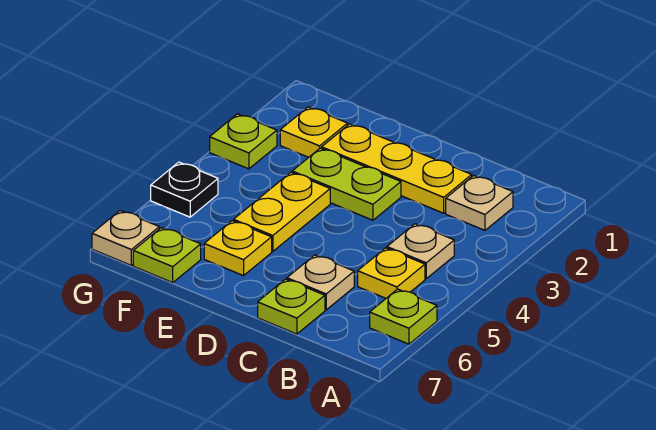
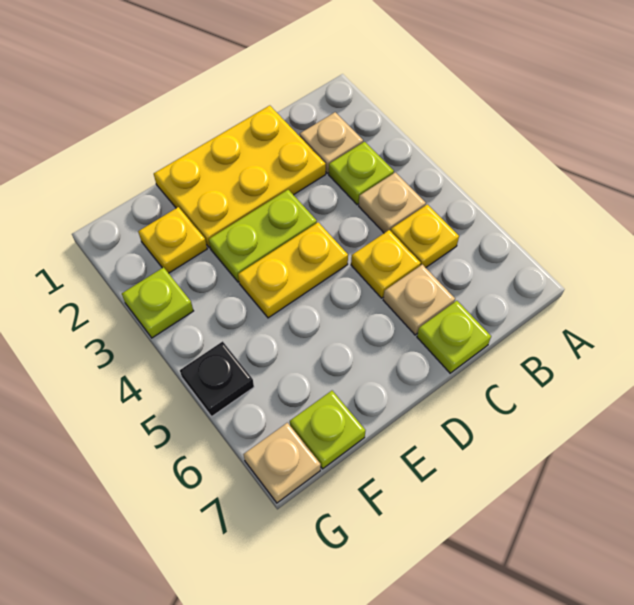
lime 1x1 plate [370,289,437,344] -> lime 1x1 plate moved to [329,142,394,205]
yellow 1x3 plate [322,124,472,213] -> yellow 2x3 plate [154,106,326,248]
yellow 1x2 plate [234,172,330,251] -> yellow 1x2 plate turned to [238,222,348,318]
yellow 1x1 plate [204,221,272,276] -> yellow 1x1 plate moved to [351,230,421,298]

